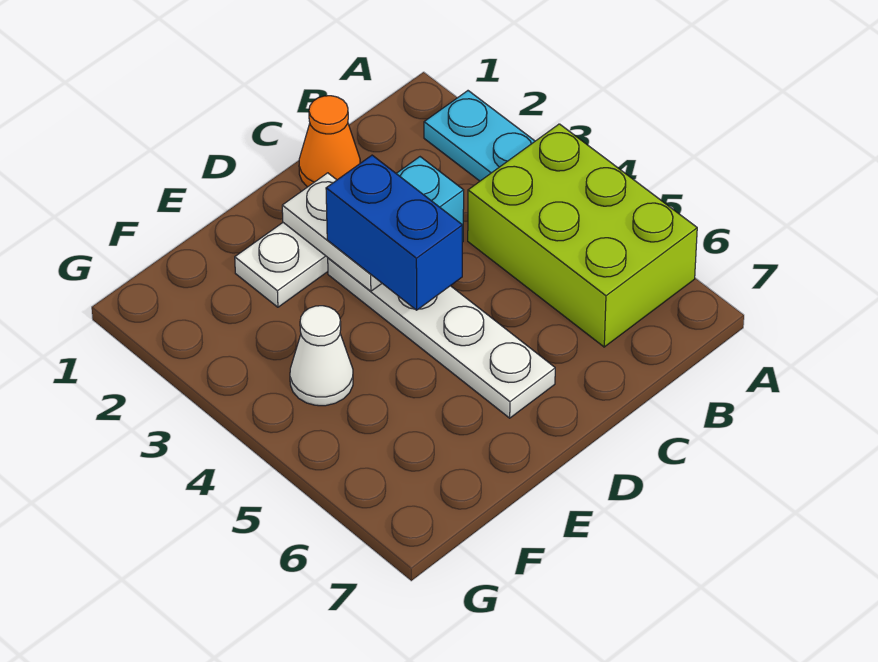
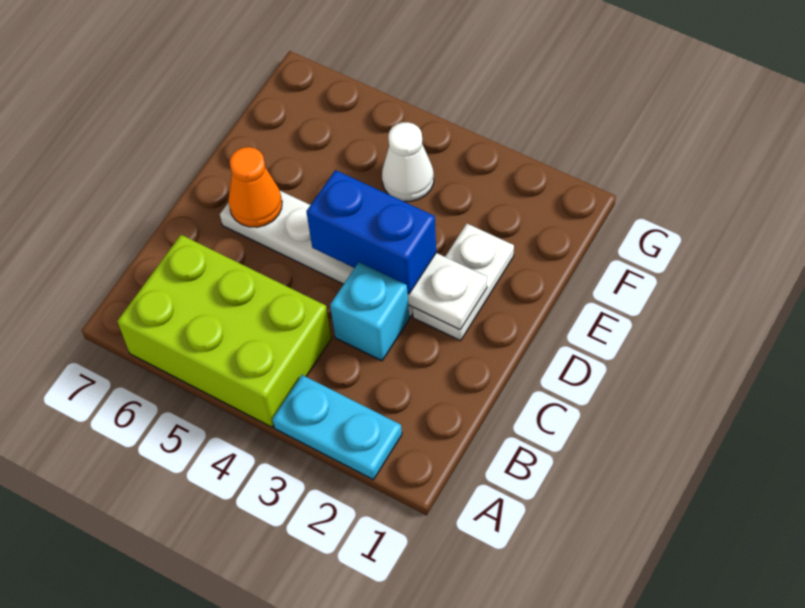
orange 1x1 cone [299,96,360,187] -> orange 1x1 cone moved to [228,147,282,227]

